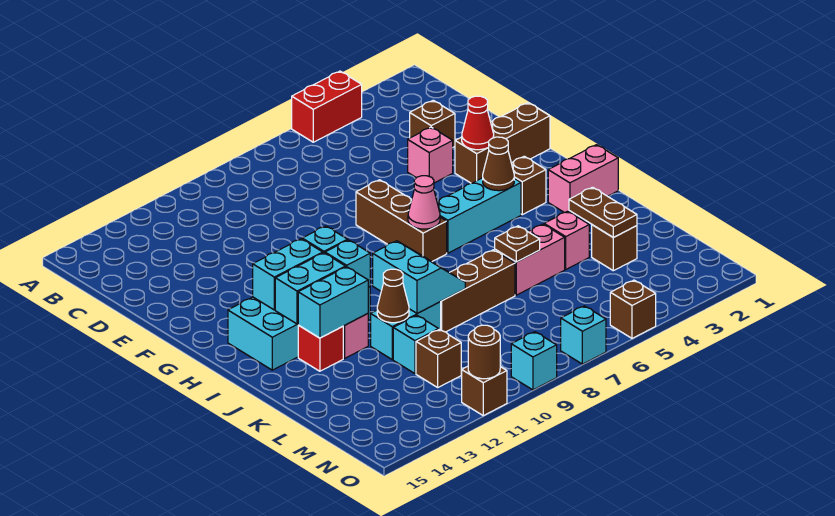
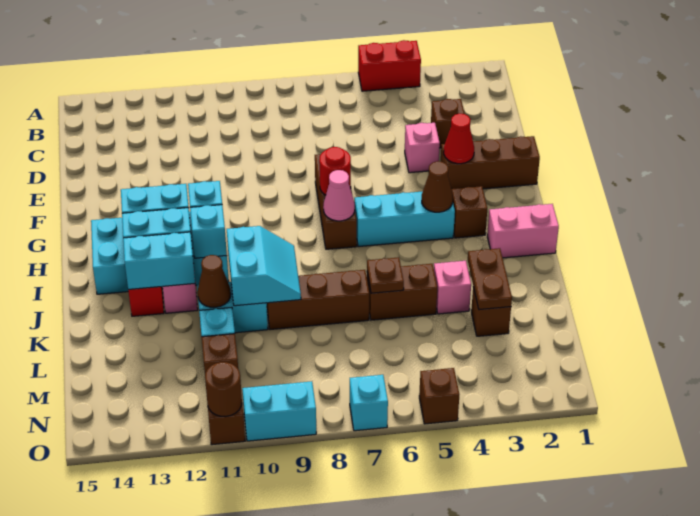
none -> red 1x1 round brick [319,147,351,195]
pink 1x2 brick [495,224,565,295] -> brown 1x2 brick [367,264,437,320]
cyan 1x1 brick [511,332,557,390] -> cyan 1x2 brick [242,381,316,441]

